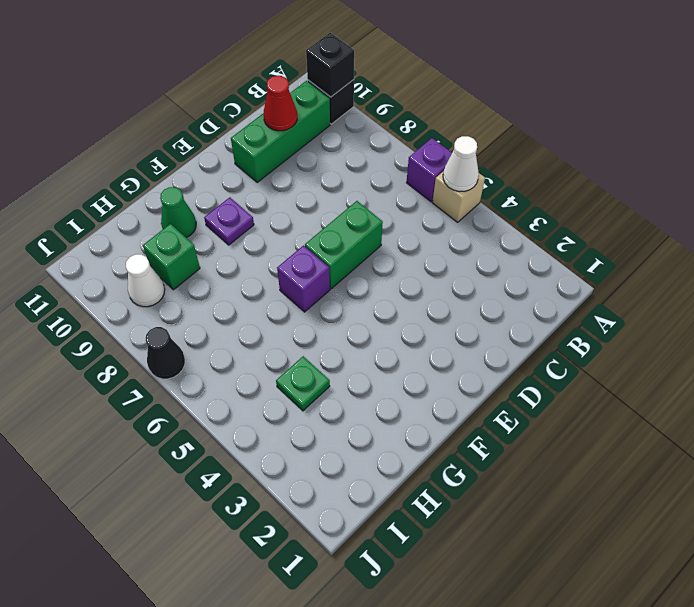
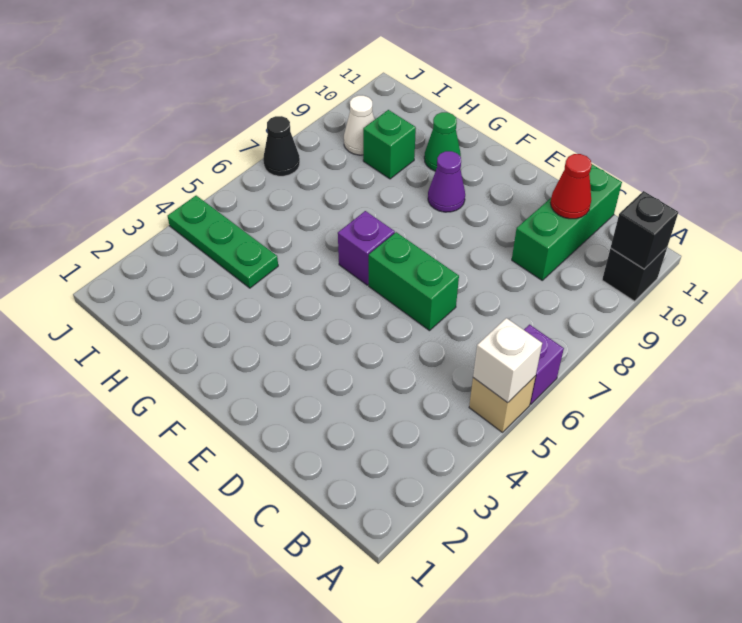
white 1x1 cone [443,136,479,192] -> white 1x1 brick [473,318,542,403]
green 1x3 brick [231,81,330,182] -> green 1x3 brick turned to [512,164,622,280]
purple 1x1 plate [204,197,254,245] -> purple 1x1 cone [428,151,465,212]
green 1x1 plate [276,356,330,411] -> green 1x3 plate [168,196,278,288]

